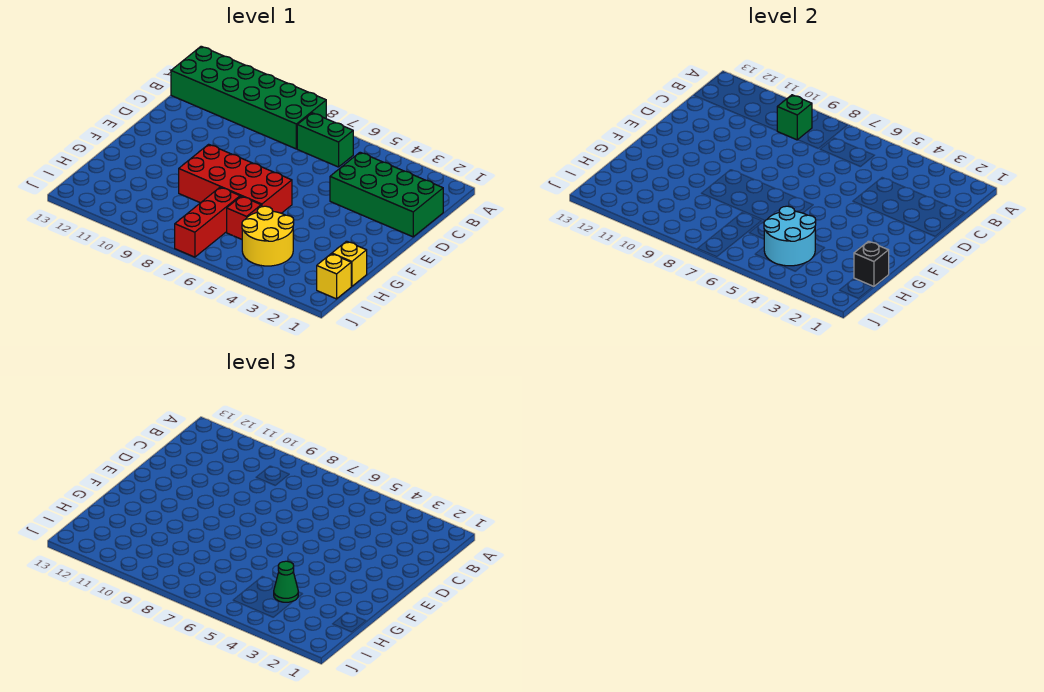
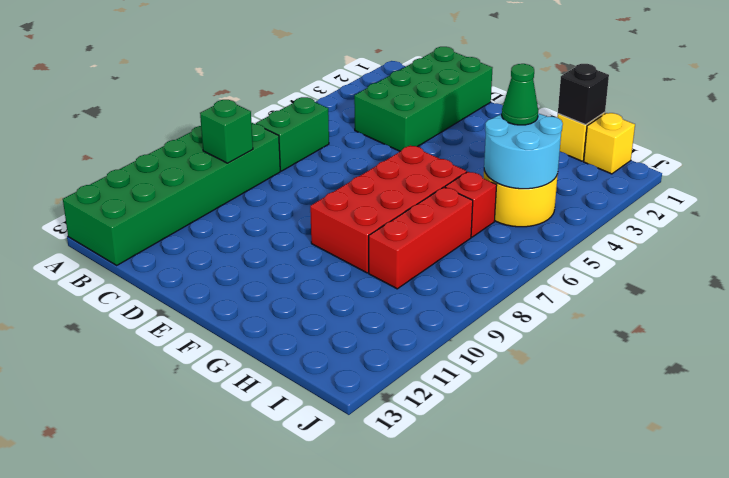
red 1x3 brick [175,187,240,257] -> red 1x3 brick turned to [369,187,473,289]

